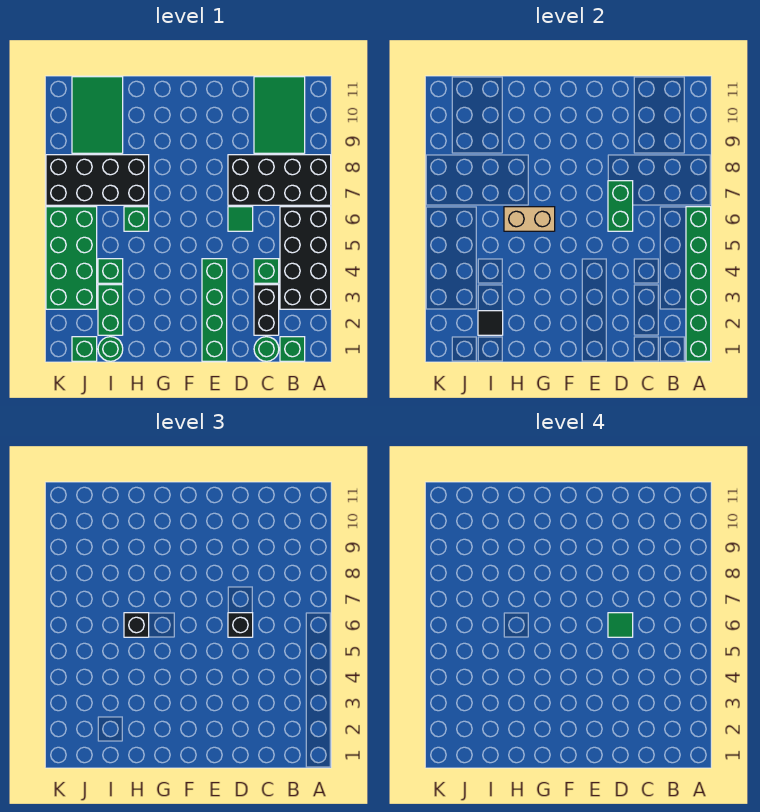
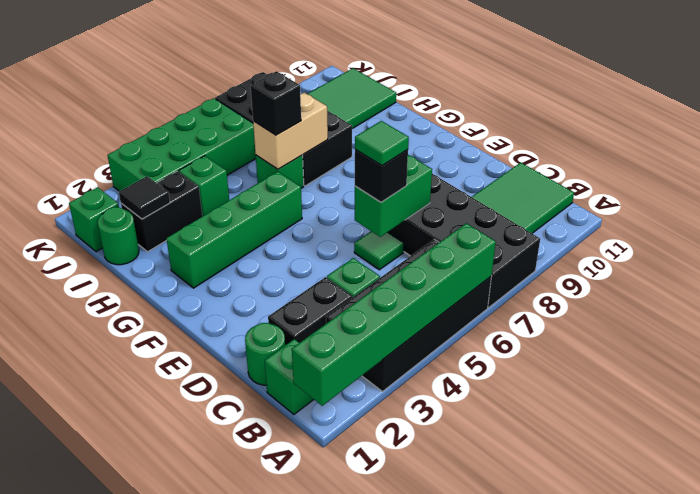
green 1x4 brick [202,259,227,361] -> green 1x4 brick moved to [166,171,302,288]
tan 1x2 brick [504,207,555,231] -> tan 1x2 brick turned to [253,93,328,169]
green 1x2 brick [98,285,123,335] -> black 1x2 brick [121,171,202,252]

